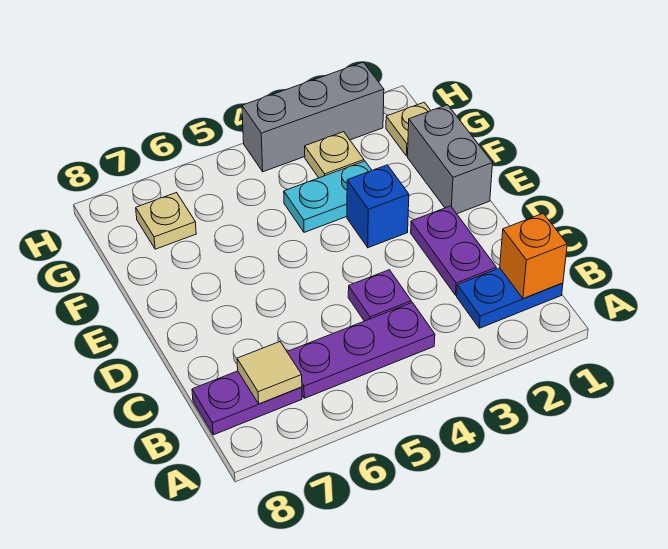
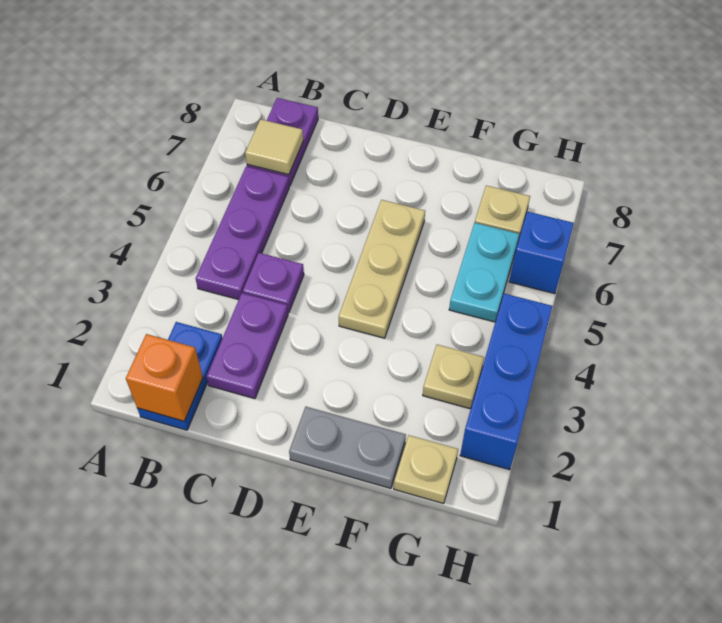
purple 1x2 plate [411,206,496,295] -> purple 1x2 plate turned to [206,293,288,399]
grey 1x2 brick [407,105,493,214] -> grey 1x2 plate [289,407,406,488]
blue 1x1 brick [347,165,409,248] -> blue 1x1 brick moved to [509,212,574,294]
none -> tan 1x3 plate [339,200,425,338]
cyan 1x2 plate [284,161,372,232] -> cyan 1x2 plate moved to [449,223,519,322]
grey 1x3 brick [242,62,384,172] -> blue 1x3 brick [460,293,553,470]

